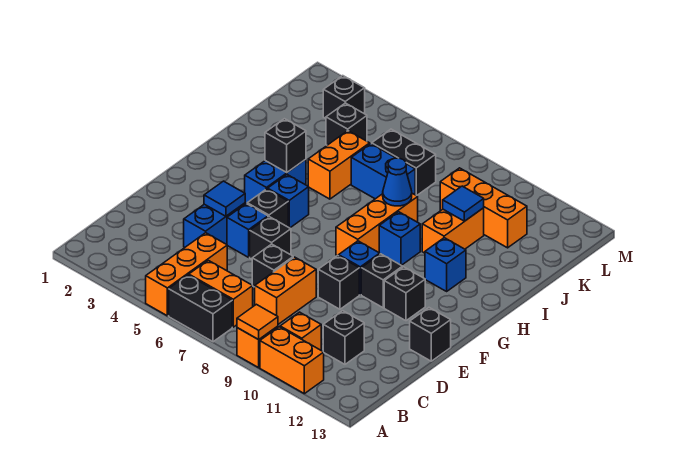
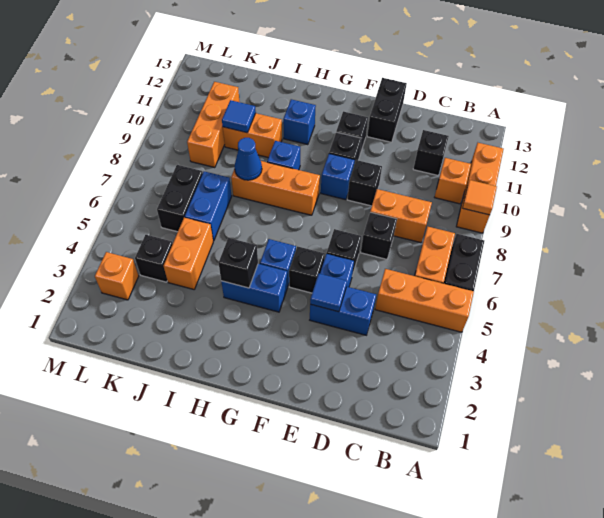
black 1x1 brick [410,308,451,361] -> black 1x2 brick [367,78,407,142]
orange 1x2 brick [308,131,370,199] -> orange 1x2 brick turned to [164,217,213,289]
black 1x1 brick [323,76,365,118] -> orange 1x1 brick [95,252,139,300]

